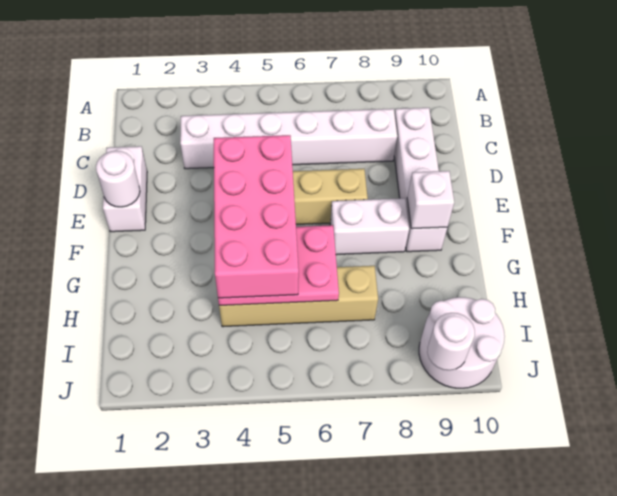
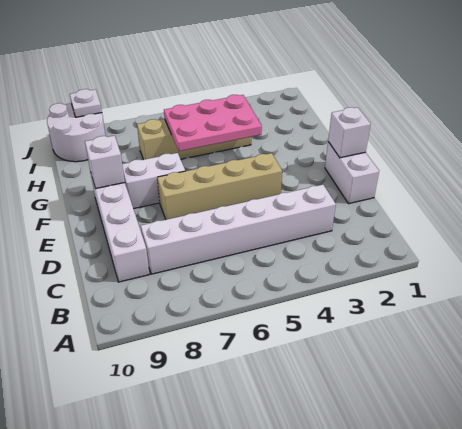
white 1x1 round brick [96,151,140,207] -> white 1x1 brick [328,107,371,158]
pink 2x4 brick [214,135,299,298] -> none
white 1x1 round brick [427,313,475,370] -> white 1x1 plate [70,89,102,117]

